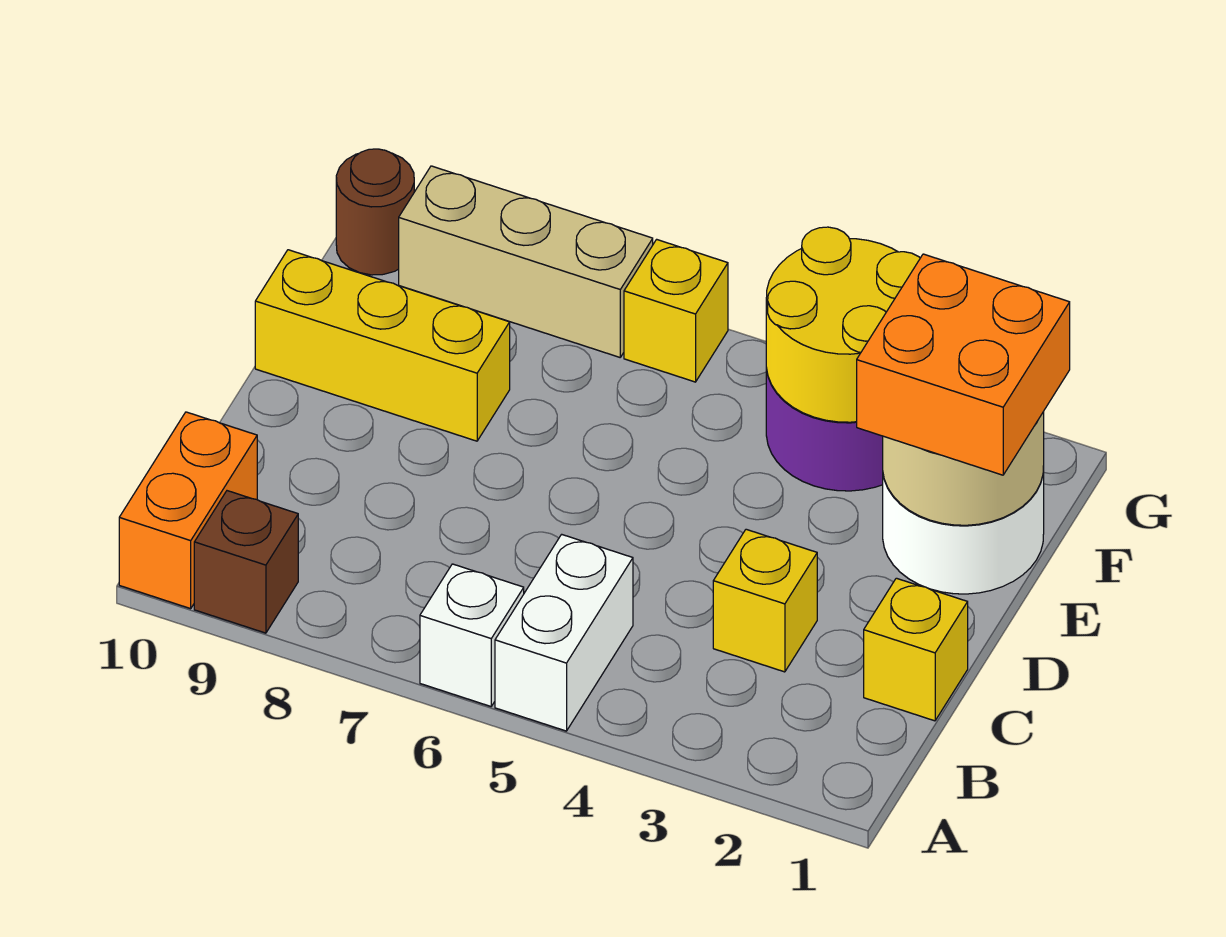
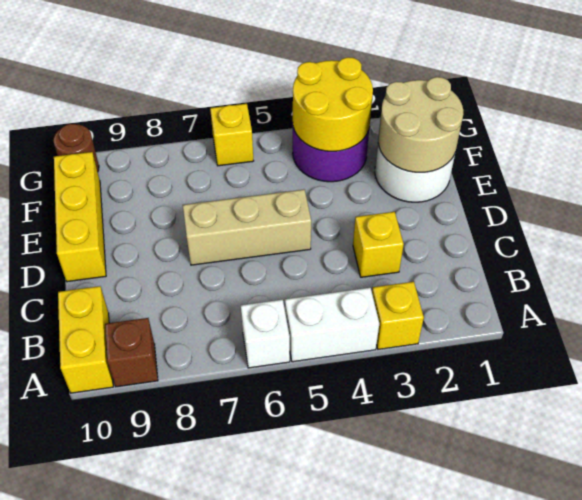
white 1x2 brick [495,534,633,731] -> white 1x2 brick turned to [285,288,379,362]
orange 1x2 brick [119,412,257,609] -> yellow 1x2 brick [58,286,113,393]
yellow 1x1 brick [864,578,968,721] -> yellow 1x1 brick moved to [372,282,424,349]
orange 2x2 brick [857,254,1070,475] -> none
yellow 1x3 brick [255,250,510,441] -> yellow 1x3 brick turned to [54,152,106,282]
tan 1x3 brick [399,166,653,357] -> tan 1x3 brick moved to [183,190,311,265]

